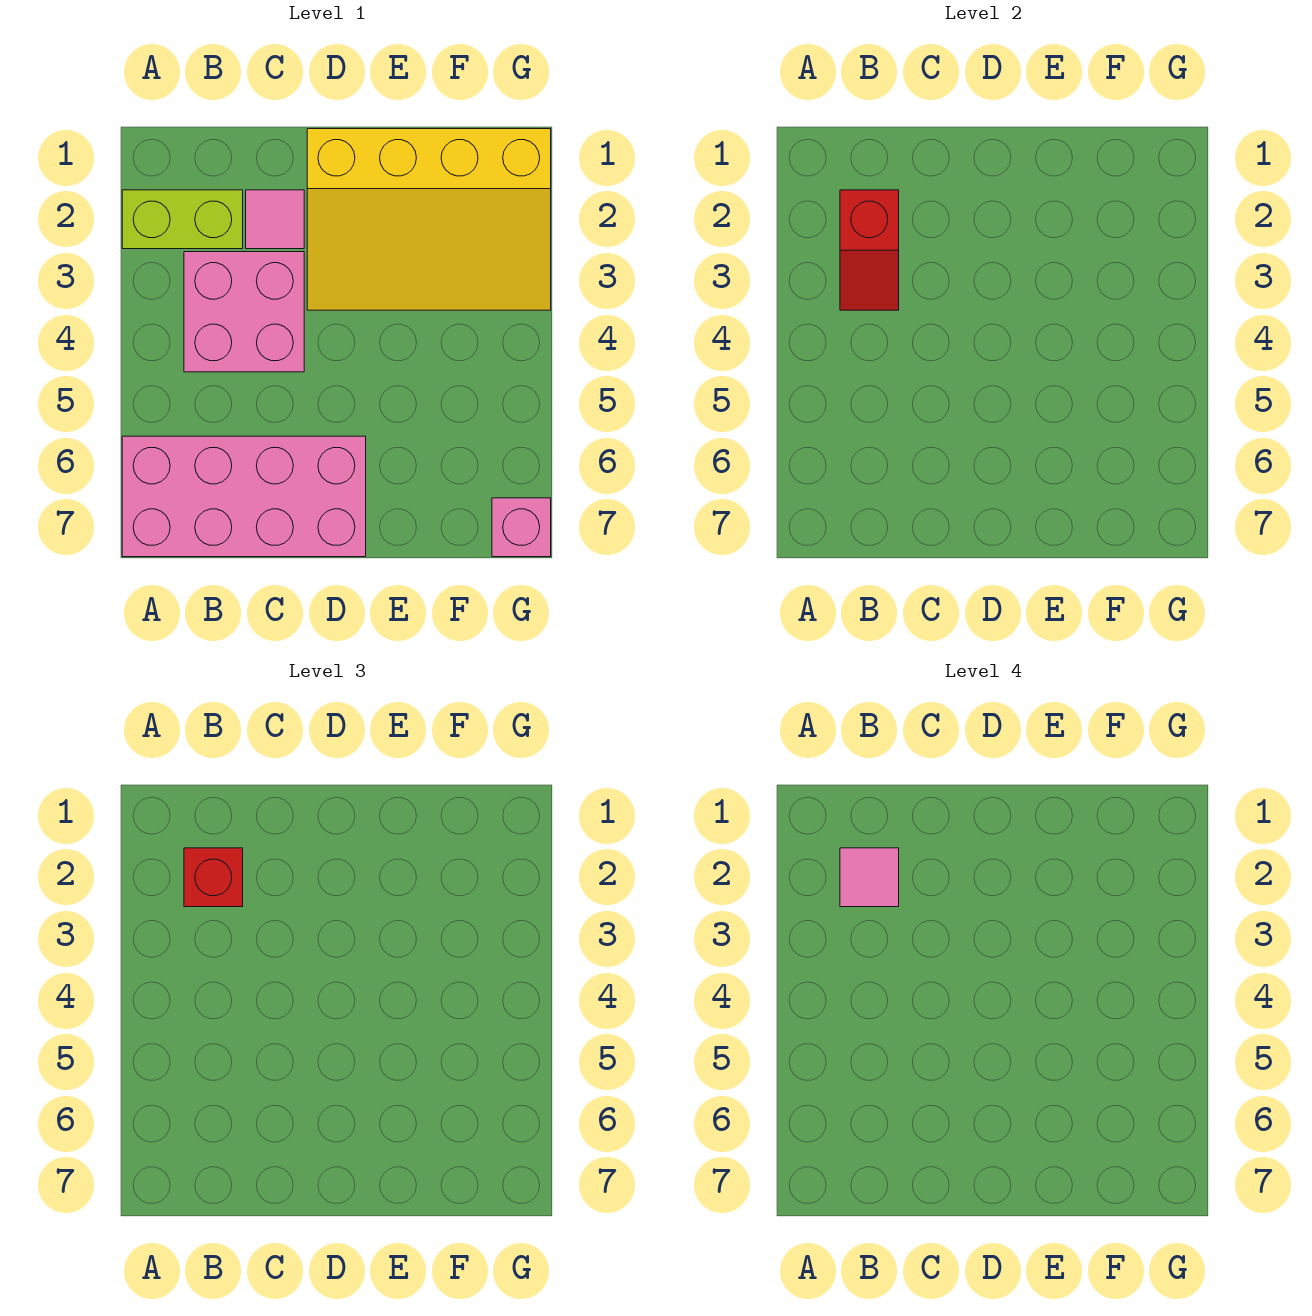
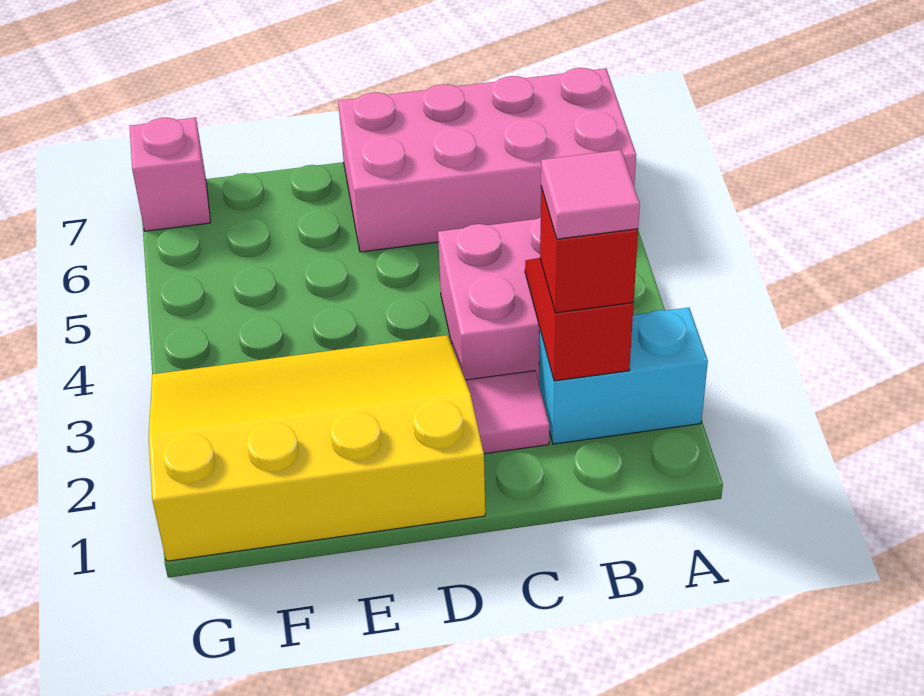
lime 1x2 brick [122,190,243,249] -> cyan 1x2 brick [539,308,708,444]

